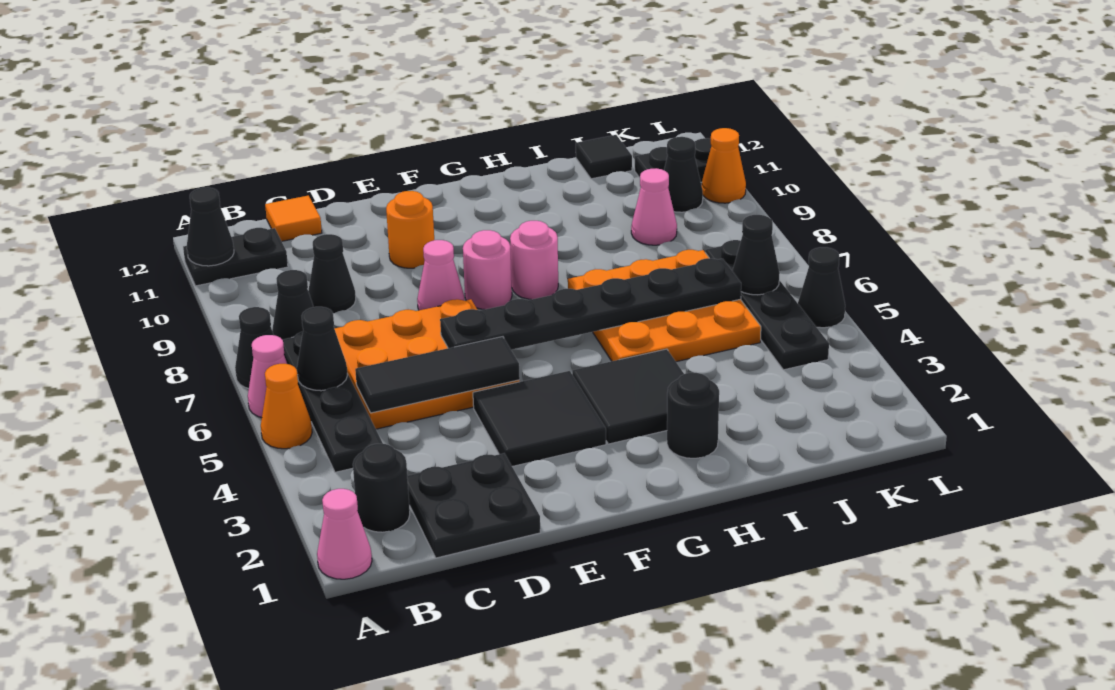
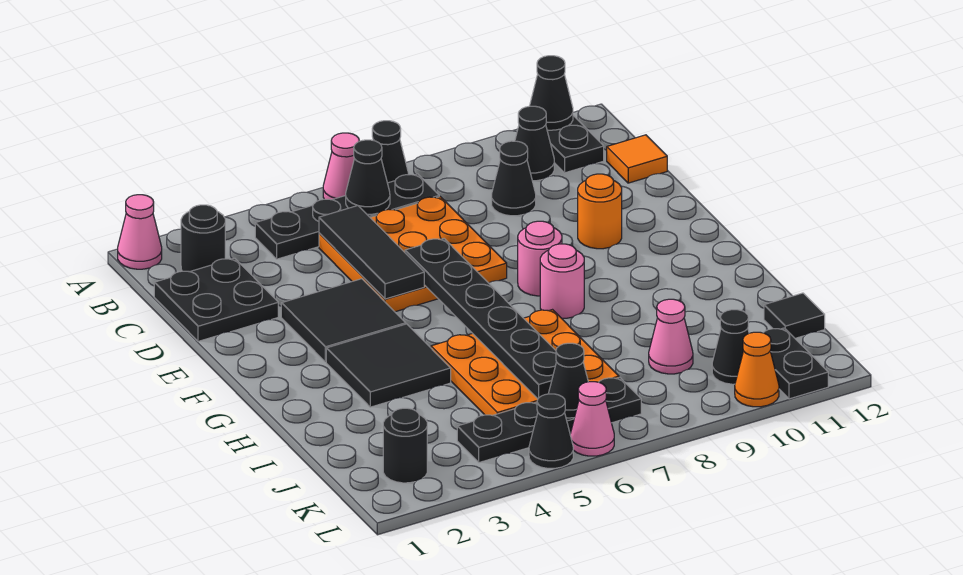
orange 1x1 cone [261,364,312,449] -> none
black 1x1 cone [272,270,314,339] -> black 1x1 cone moved to [515,106,554,181]
pink 1x1 cone [417,240,465,310] -> pink 1x1 cone moved to [570,382,614,456]
black 1x1 round brick [667,373,719,458] -> black 1x1 round brick moved to [383,408,427,483]

